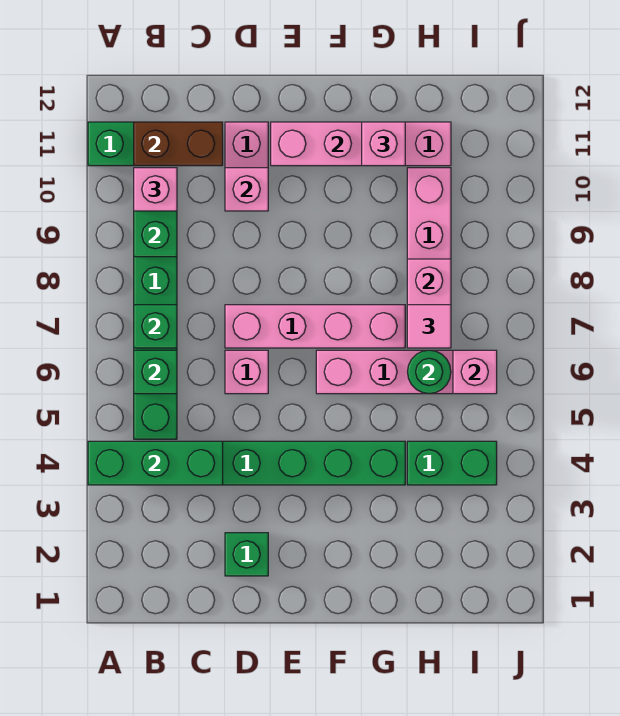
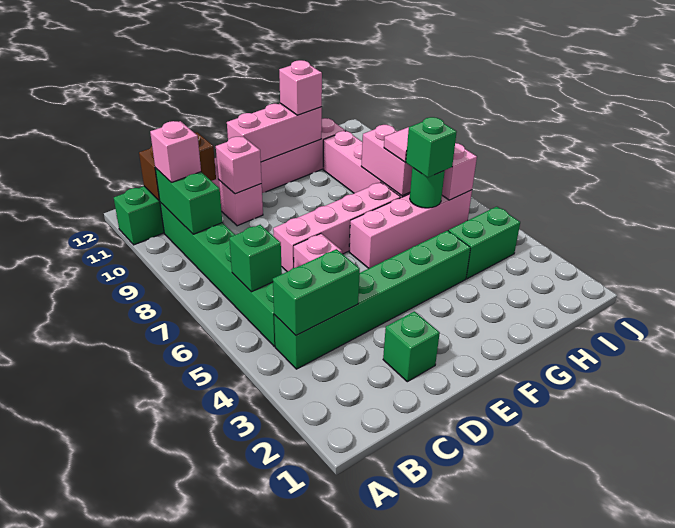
green 1x3 brick [88,441,223,485] -> green 1x2 brick [273,249,360,335]
green 1x1 brick [134,305,177,348] -> green 1x1 brick moved to [406,117,457,177]

